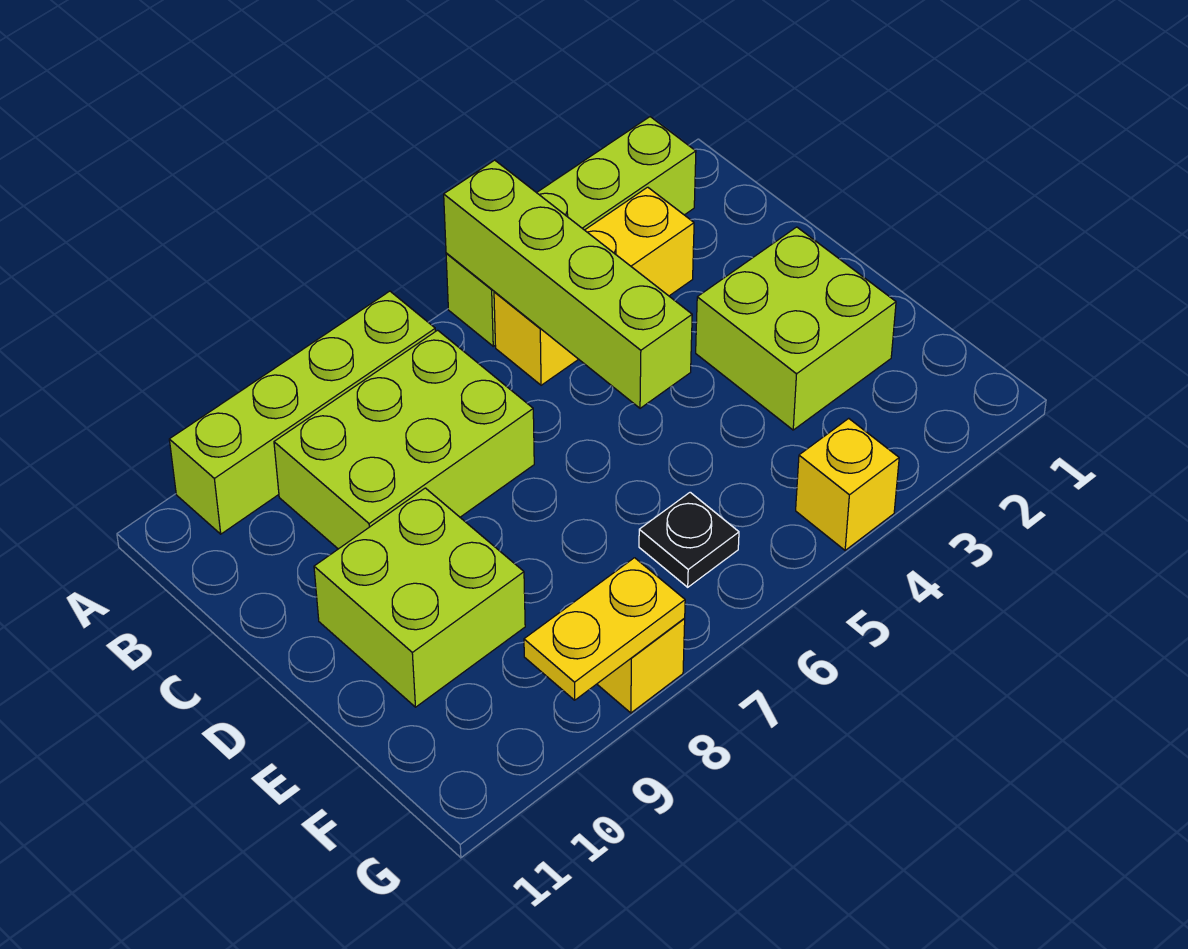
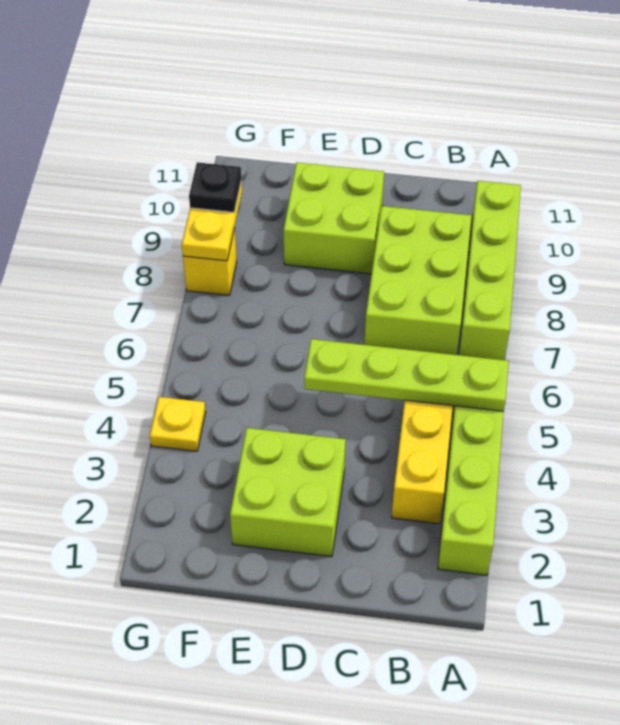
lime 1x4 brick [444,160,692,408] -> lime 1x4 plate [304,339,509,411]
black 1x1 plate [639,492,739,587] -> black 1x1 plate moved to [189,162,241,212]
yellow 1x1 brick [796,418,899,550] -> yellow 1x1 plate [150,397,206,451]

